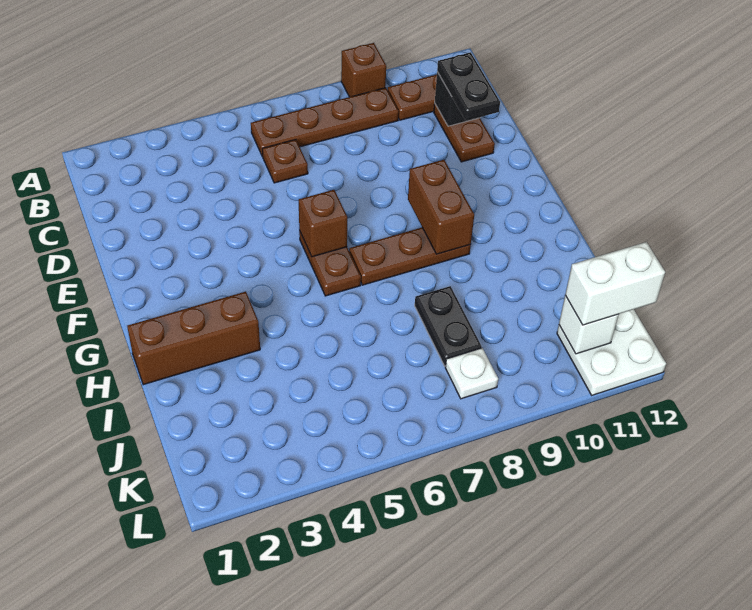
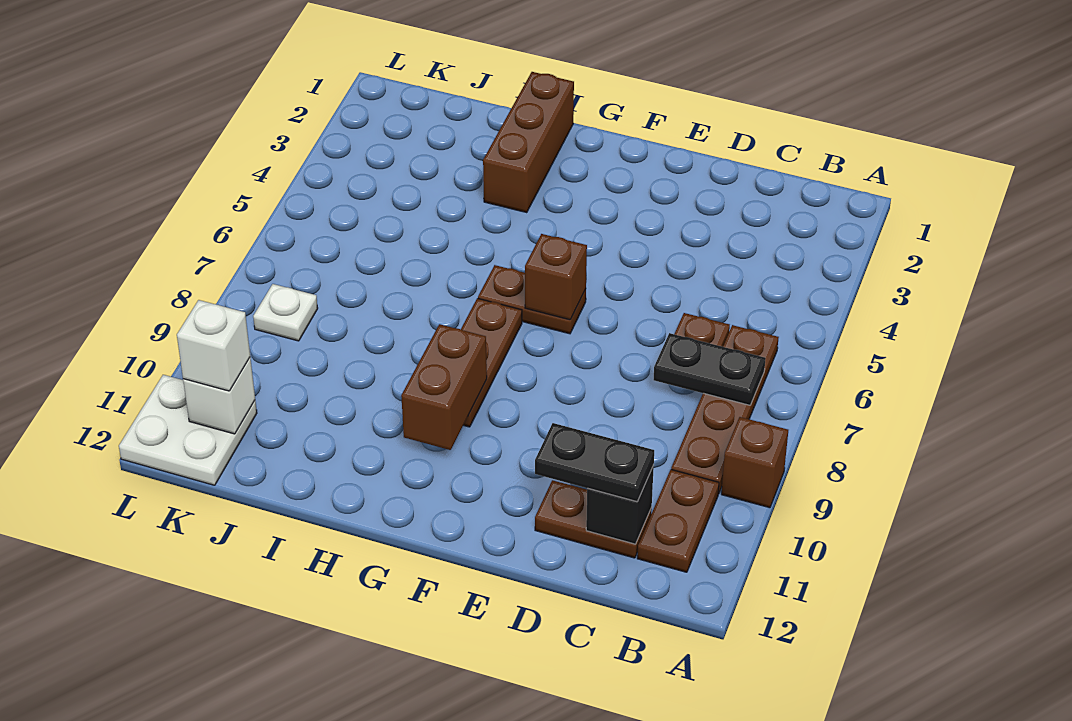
brown 1x2 brick [408,160,474,254] -> brown 1x2 brick turned to [401,324,487,450]
black 1x2 plate [415,286,482,366] -> black 1x2 plate moved to [654,333,766,405]
white 1x2 brick [565,242,665,325] -> white 1x1 brick [177,300,250,391]

